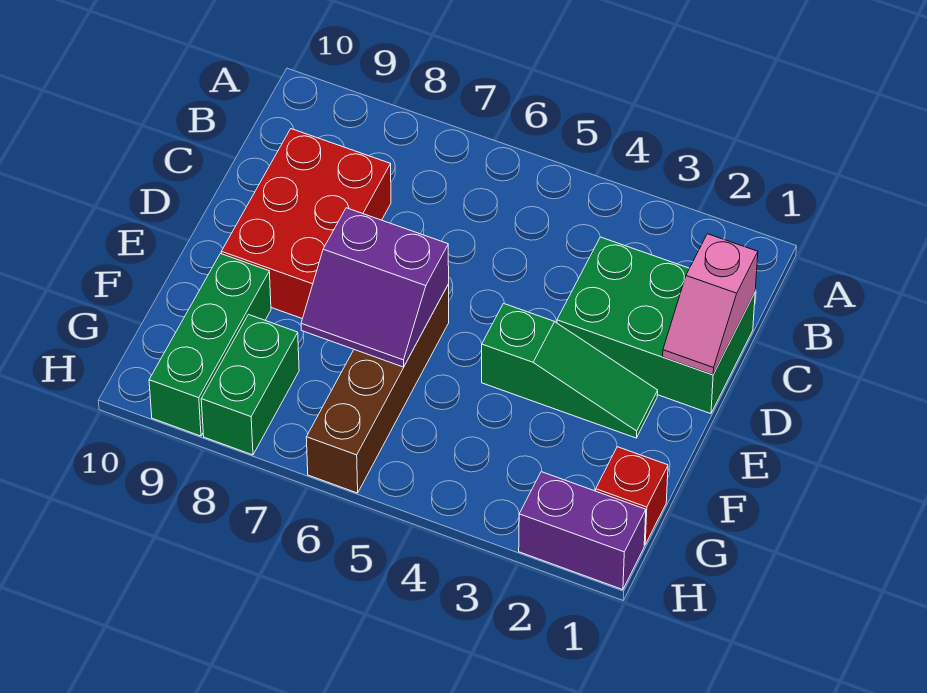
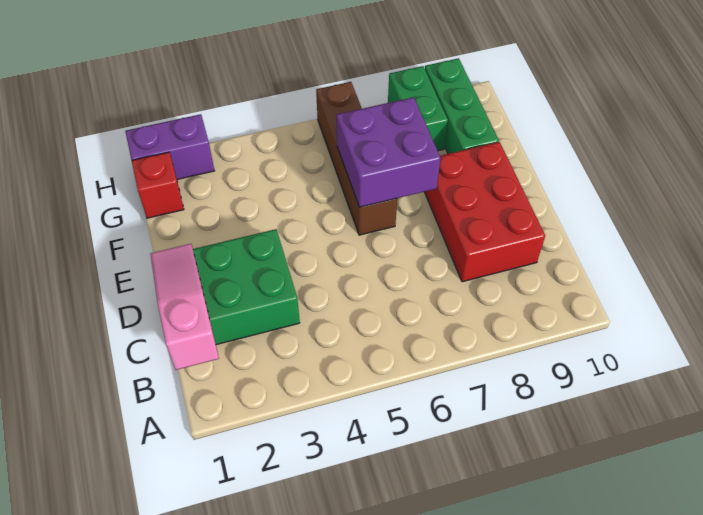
pink 1x2 slope [663,234,758,375] -> pink 1x3 slope [150,244,219,370]
green 1x3 slope [482,303,658,438] -> none
purple 2x2 slope [301,208,449,367] -> purple 2x2 brick [336,97,441,207]

